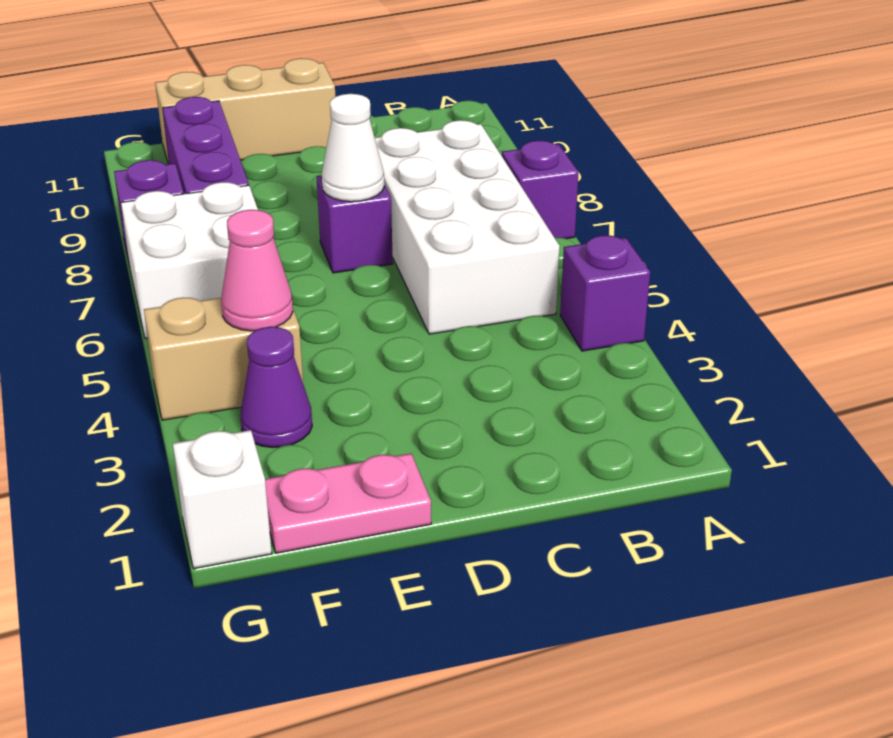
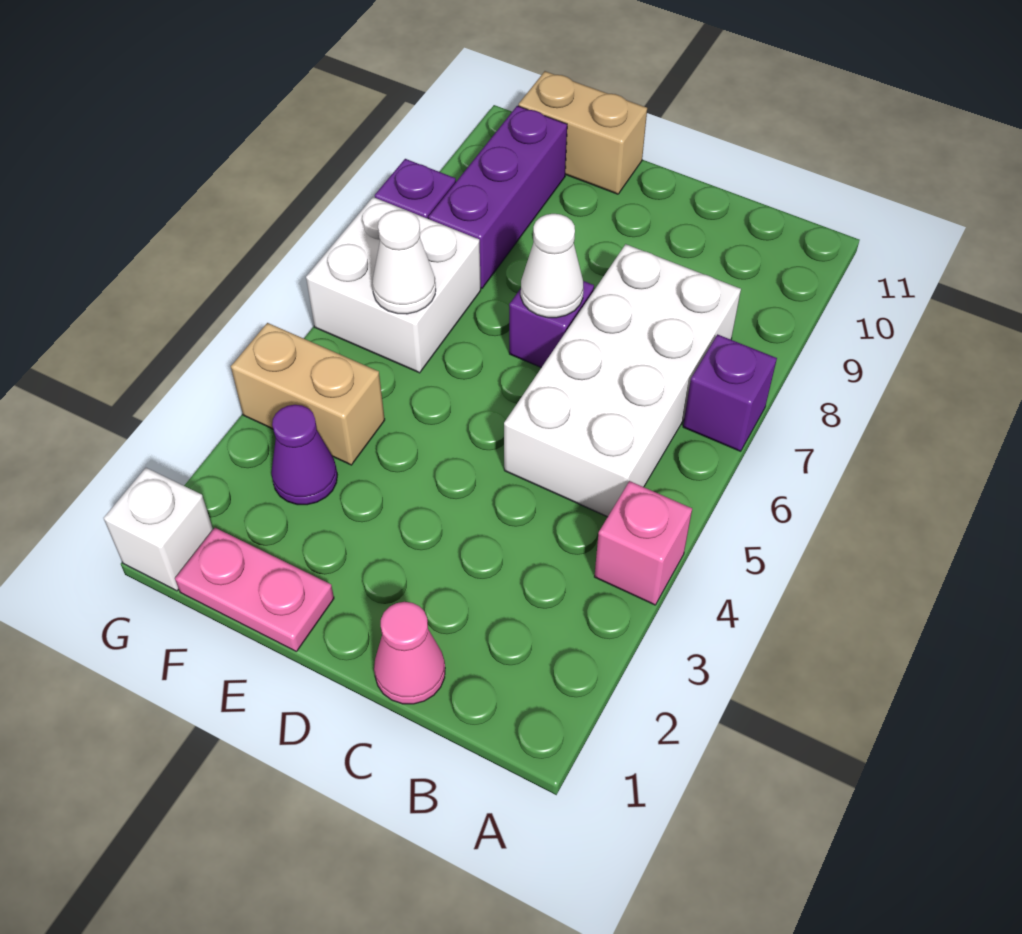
purple 1x1 brick [560,235,650,351] -> pink 1x1 brick [594,481,692,605]
tan 1x3 brick [155,58,335,164] -> tan 1x2 brick [518,71,647,194]
pink 1x1 cone [221,210,293,331] -> pink 1x1 cone moved to [374,602,445,704]
none -> white 1x1 cone [372,210,436,314]

